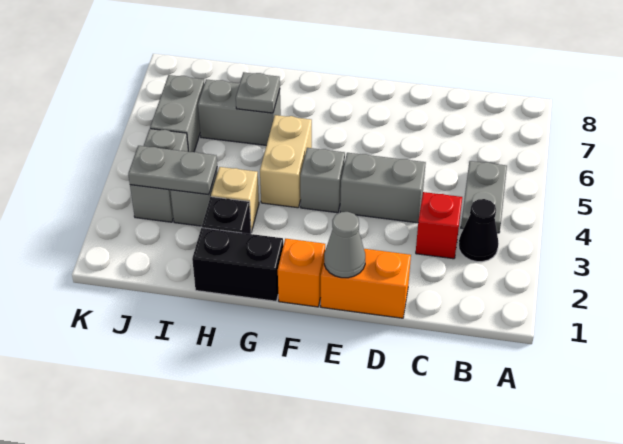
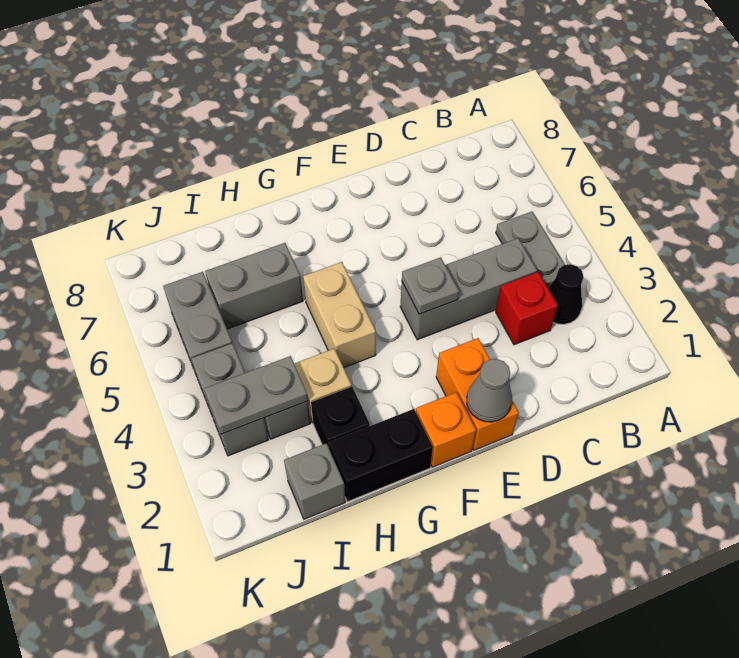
orange 1x2 brick [321,249,411,318] -> orange 1x2 brick turned to [436,338,519,450]
grey 1x2 brick [340,153,426,223] -> grey 1x3 brick [400,238,537,340]
grey 1x1 brick [300,148,345,213] -> grey 1x1 brick moved to [284,443,345,519]
grey 1x1 plate [236,72,280,113] -> grey 1x1 plate moved to [402,257,459,314]

